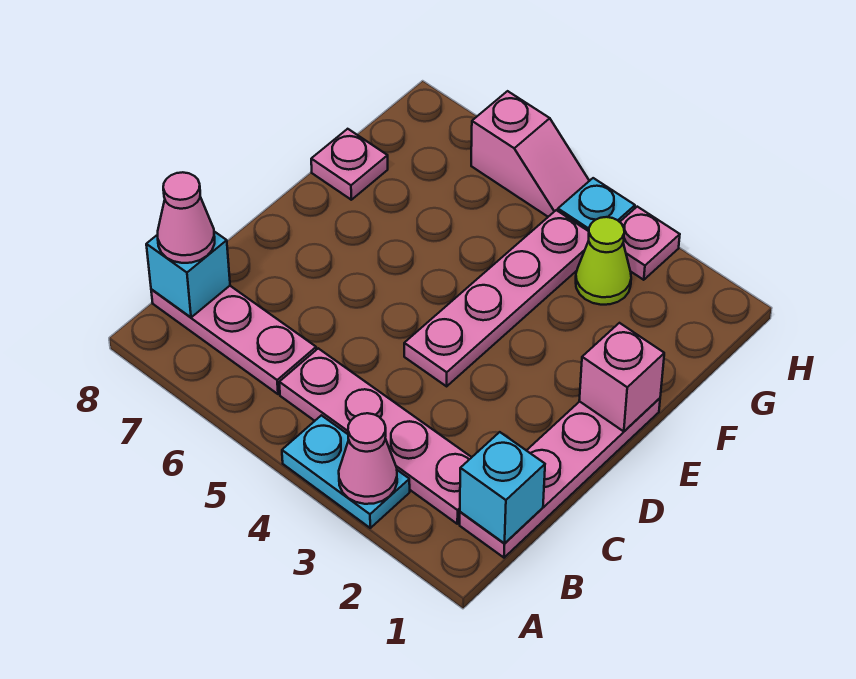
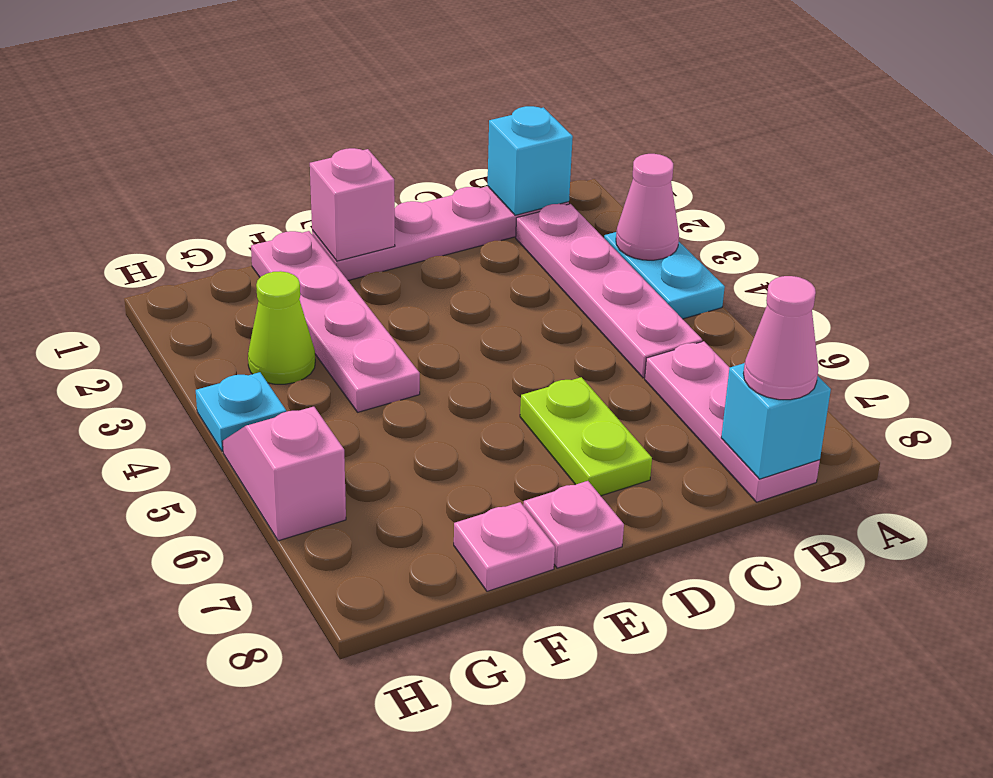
pink 1x4 plate [404,210,589,386] -> pink 1x4 plate turned to [251,231,420,412]
none -> lime 1x2 plate [520,377,652,496]
pink 1x1 plate [620,207,680,280] -> pink 1x1 plate moved to [523,481,624,568]

